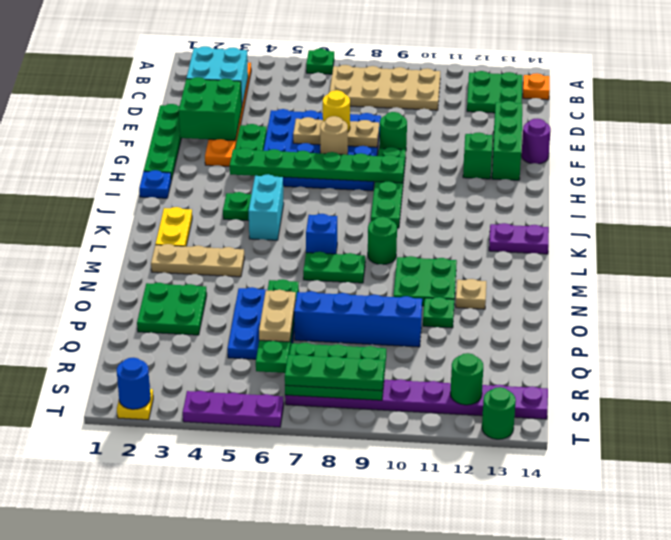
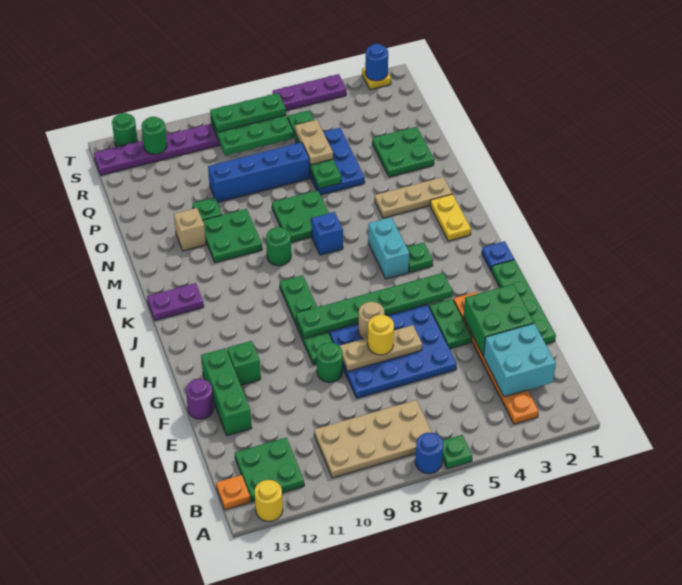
none -> blue 1x1 round brick [415,433,443,474]
none -> yellow 1x1 round brick [255,480,283,521]
green 1x2 plate [303,252,365,283] -> green 2x2 plate [272,190,329,242]
tan 1x1 plate [456,279,486,309] -> tan 1x1 brick [174,208,206,251]

